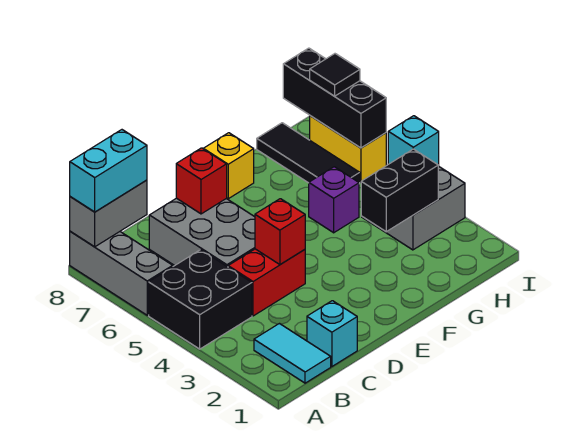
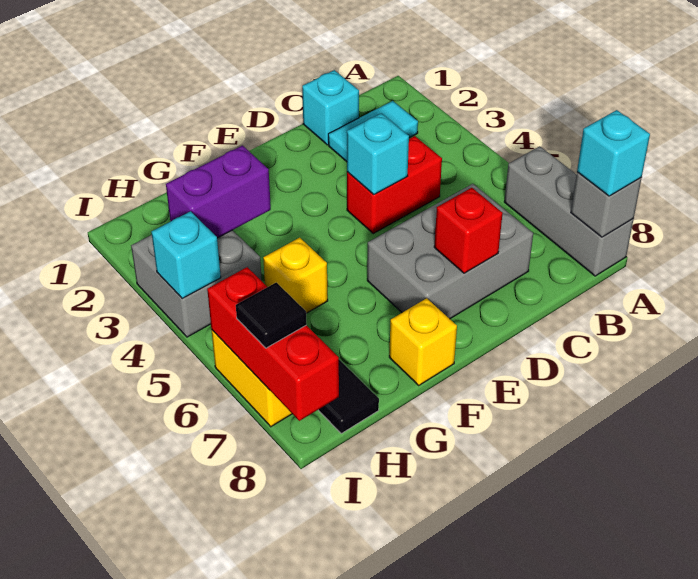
black 2x2 brick [149,250,252,349] -> none
grey 1x2 brick [70,180,147,247] -> grey 1x1 brick [571,172,641,237]
cyan 1x2 brick [70,130,147,212] -> cyan 1x1 brick [577,110,650,196]
cyan 1x2 tile [254,324,331,383] -> cyan 1x2 tile turned to [328,101,418,162]
grey 2x3 brick [149,198,255,267] -> grey 2x3 brick turned to [367,184,533,319]
red 1x1 brick [255,199,305,265] -> cyan 1x1 brick [347,113,409,195]
black 1x2 brick [361,149,438,232] -> purple 1x2 brick [166,146,271,238]
purple 1x1 brick [309,167,359,233] -> yellow 1x1 brick [263,238,328,313]
black 1x3 brick [283,48,386,148] -> red 1x3 brick [207,267,339,421]

